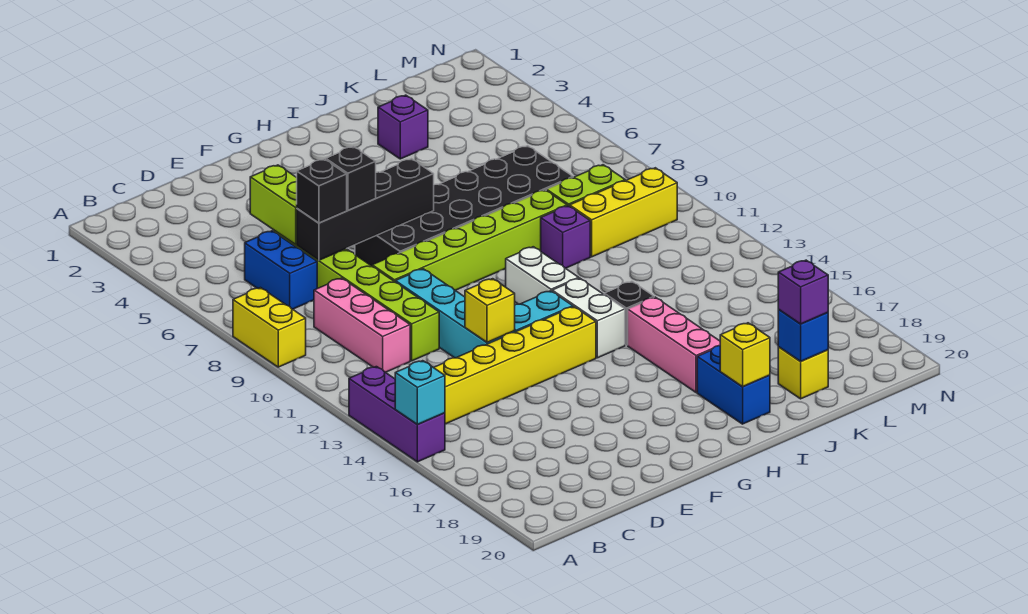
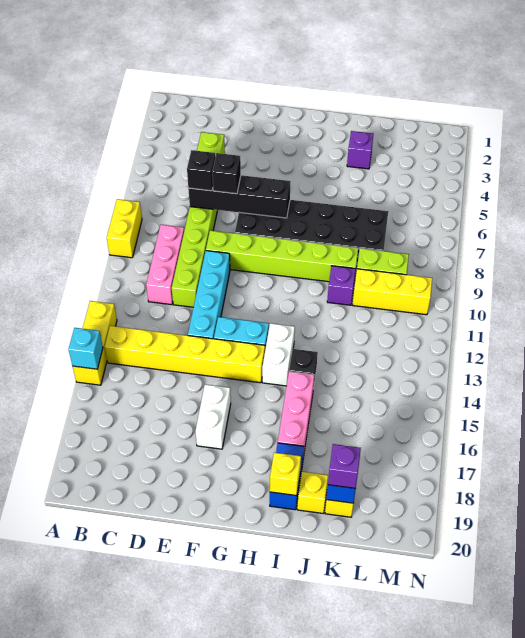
purple 1x3 brick [349,367,445,462] -> yellow 1x3 brick [73,301,117,385]
blue 1x2 brick [245,231,317,309] -> none
yellow 1x1 brick [465,279,515,343] -> yellow 1x1 brick moved to [297,472,328,513]
white 1x2 brick [506,247,579,304] -> white 1x2 brick moved to [196,384,231,449]

